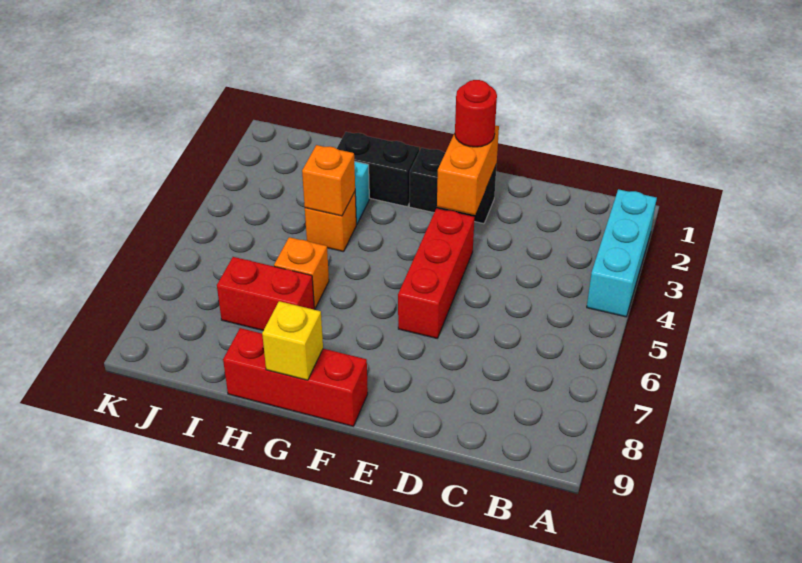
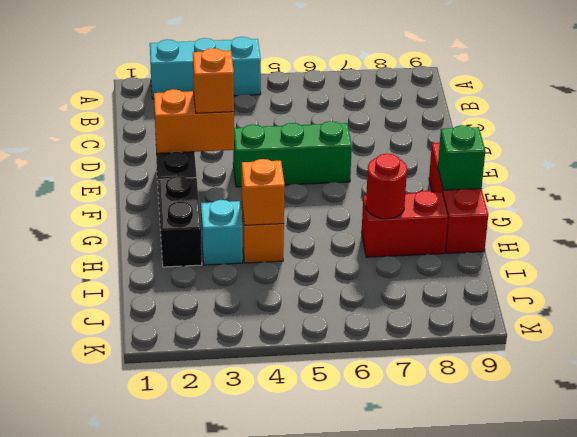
red 1x1 round brick [455,80,497,147] -> red 1x1 round brick moved to [366,154,407,219]
red 1x3 brick [398,209,474,338] -> green 1x3 brick [233,121,352,187]
yellow 1x1 brick [262,301,323,380] -> green 1x1 brick [438,125,485,190]
orange 1x1 brick [274,237,329,309] -> orange 1x1 brick moved to [193,48,234,113]
red 1x2 brick [217,257,314,331] -> red 1x2 brick turned to [362,191,448,257]

